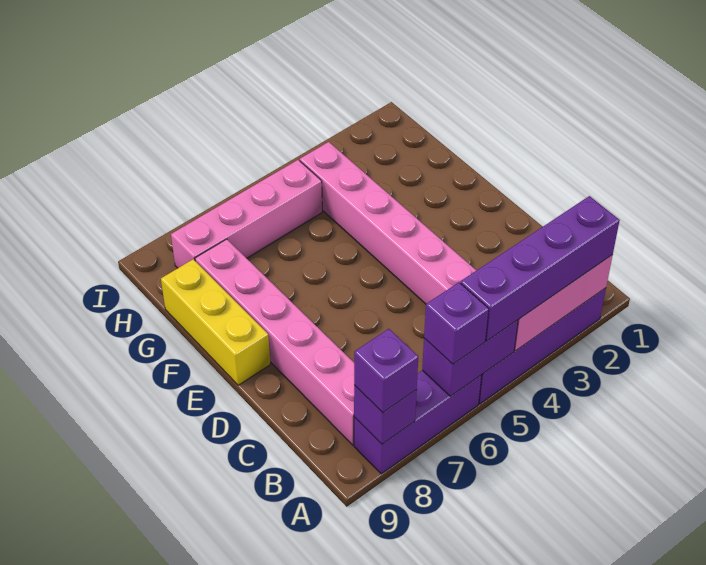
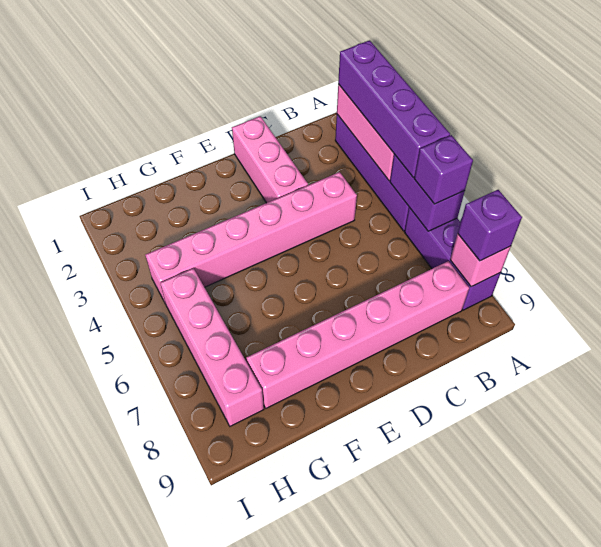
purple 1x1 brick [354,385,417,444] -> pink 1x1 brick [450,234,511,287]
none -> pink 1x3 brick [232,116,308,203]
yellow 1x3 brick [161,259,270,385] -> none

